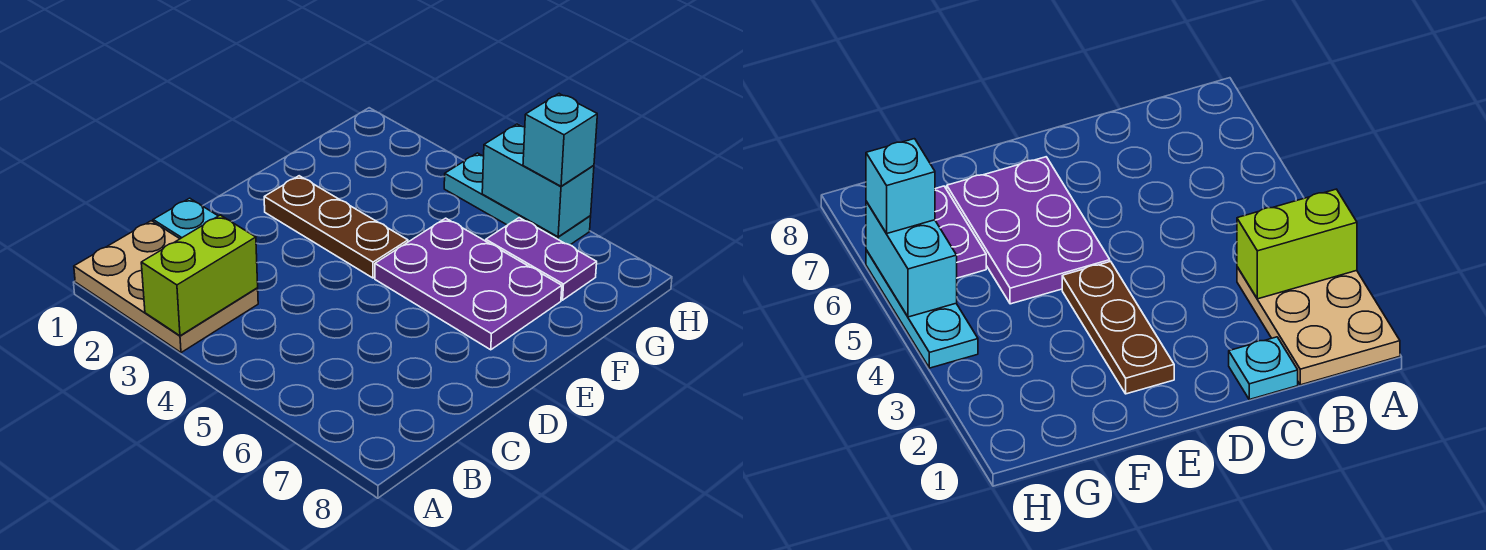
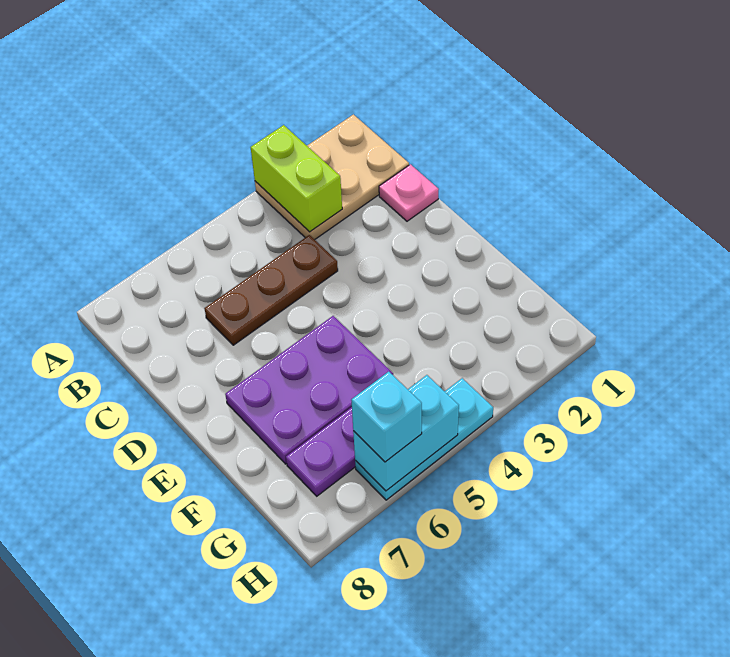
cyan 1x1 plate [153,198,218,239] -> pink 1x1 plate [379,164,439,221]
brown 1x3 plate [264,176,408,278] -> brown 1x3 plate moved to [204,235,338,345]

